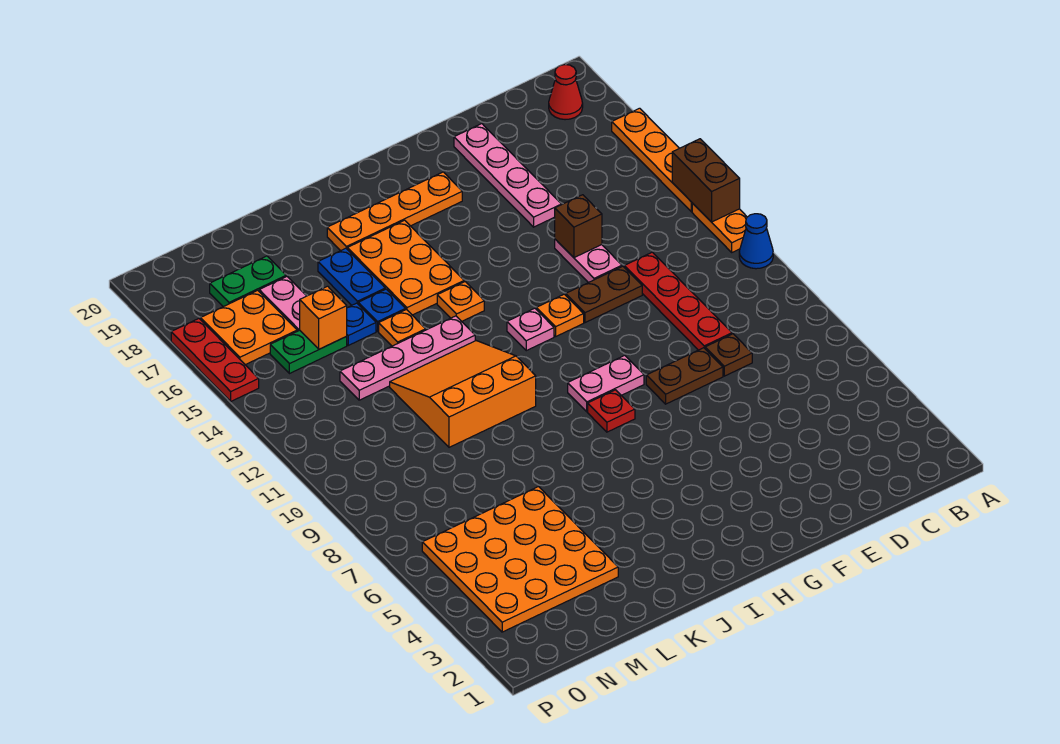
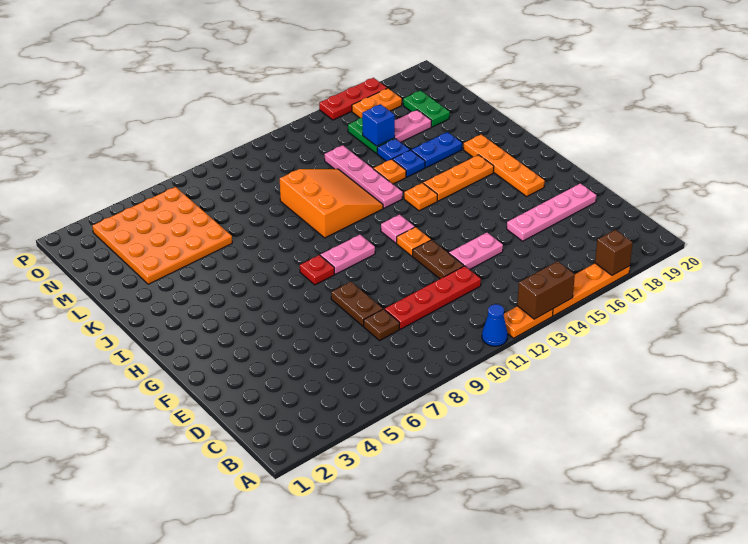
red 1x1 cone [549,65,583,120] -> none
brown 1x1 brick [555,195,602,258] -> brown 1x1 brick moved to [595,230,633,276]
pink 1x2 plate [568,355,644,412] -> pink 1x2 plate turned to [320,235,375,274]
orange 2x3 plate [347,220,464,315] -> orange 1x3 plate [423,155,494,201]
orange 1x1 brick [300,286,347,349] -> blue 1x1 brick [362,104,395,146]
orange 2x2 plate [201,290,297,365] -> orange 1x2 plate [352,88,402,118]

